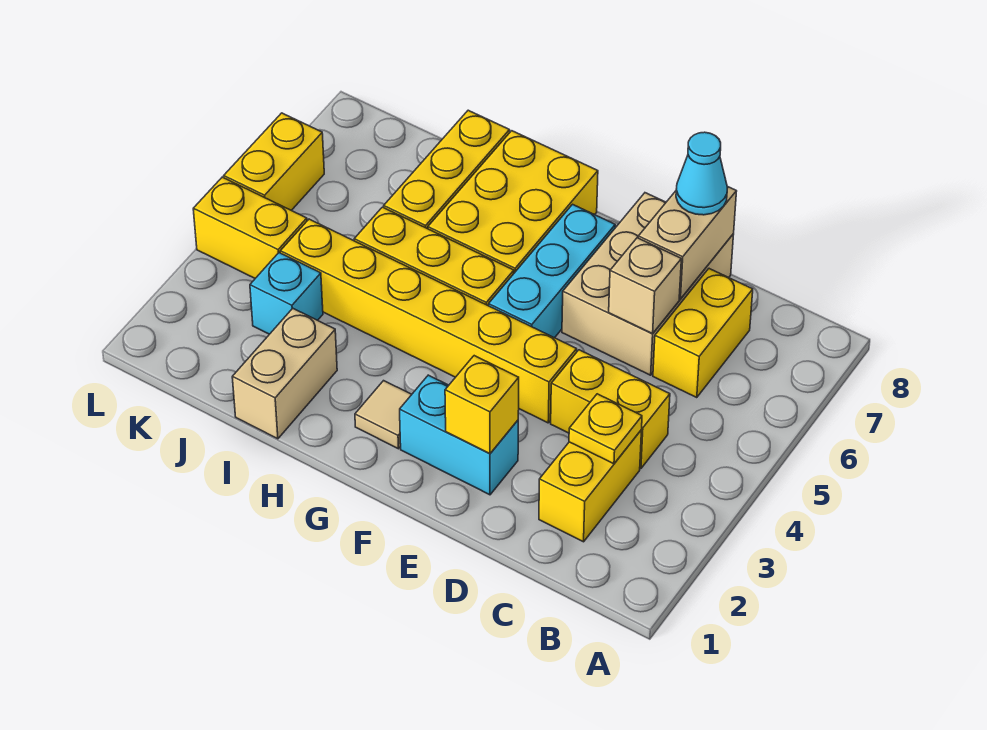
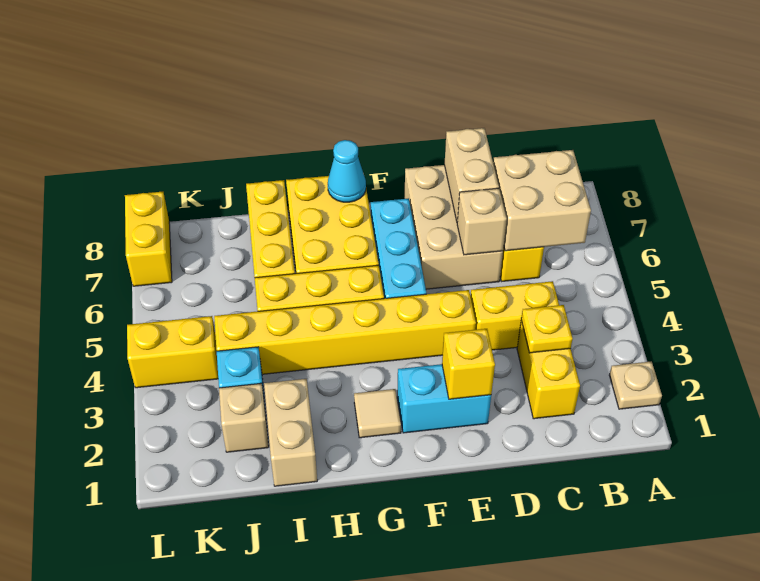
none -> tan 1x1 plate [609,361,662,409]
none -> tan 2x2 brick [493,150,591,251]
cyan 1x1 cone [676,132,728,215] -> cyan 1x1 cone moved to [328,140,366,202]
none -> tan 1x1 brick [219,383,269,452]
yellow 1x2 brick [224,113,324,210] -> yellow 1x2 brick moved to [125,192,172,286]

